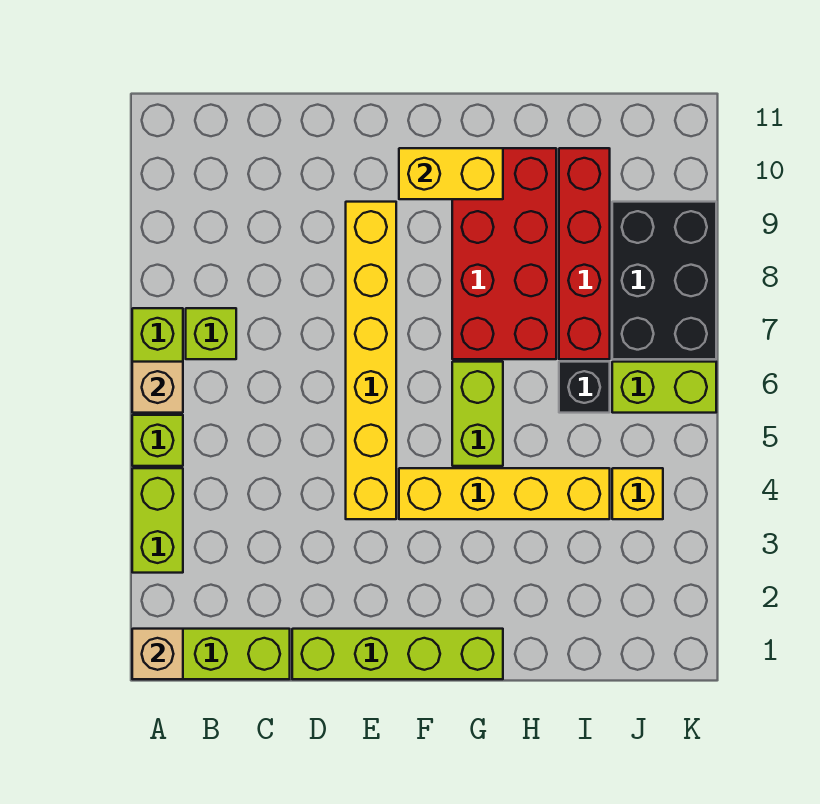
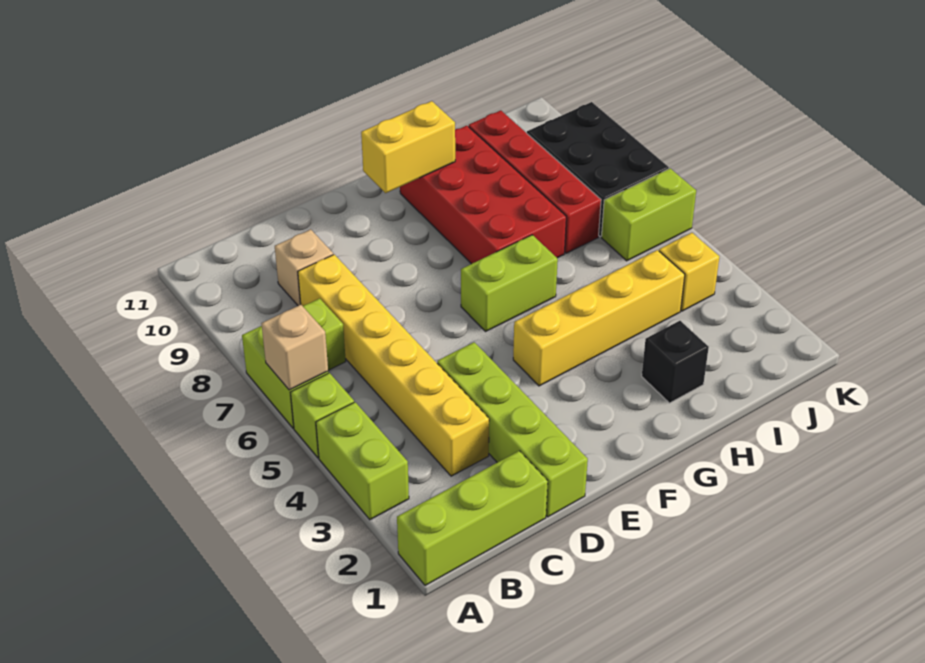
tan 1x1 brick [132,629,183,679] -> tan 1x1 brick moved to [275,229,333,306]
lime 1x4 brick [292,629,503,679] -> lime 1x4 brick turned to [437,342,588,517]
yellow 1x6 brick [346,202,396,519] -> yellow 1x6 brick moved to [298,254,489,476]
lime 1x2 brick [452,362,503,466] -> lime 1x2 brick turned to [461,235,558,331]
black 1x1 brick [559,362,610,413] -> black 1x1 brick moved to [642,321,709,403]

